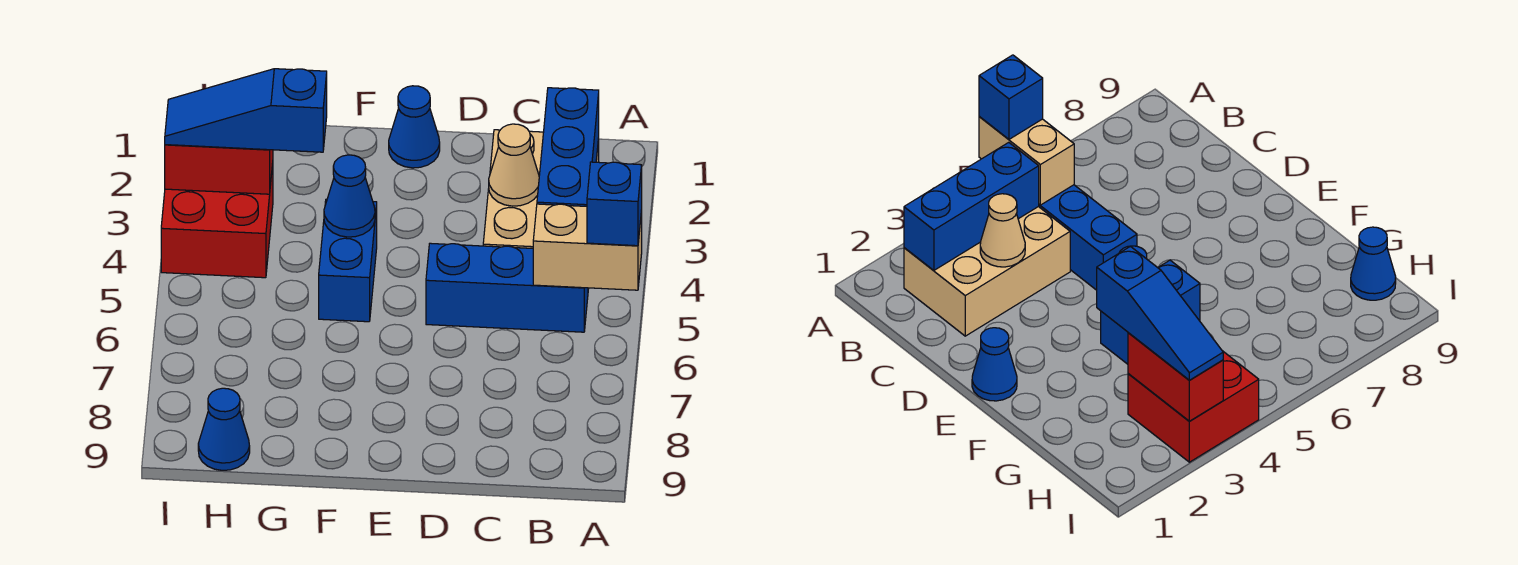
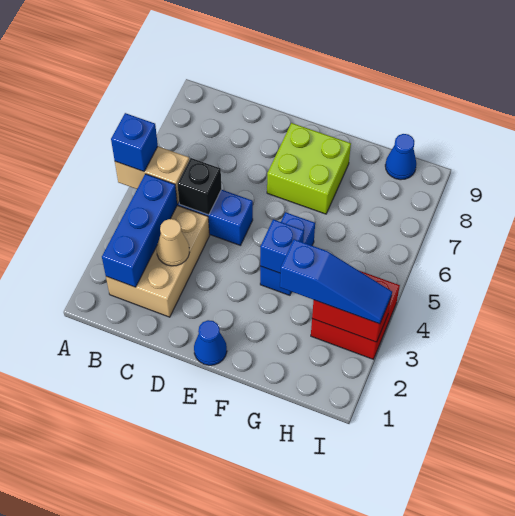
none -> black 1x1 brick [178,158,222,215]
none -> lime 2x2 brick [267,123,351,214]
blue 1x1 cone [324,155,375,237] -> blue 1x1 brick [260,219,304,273]

